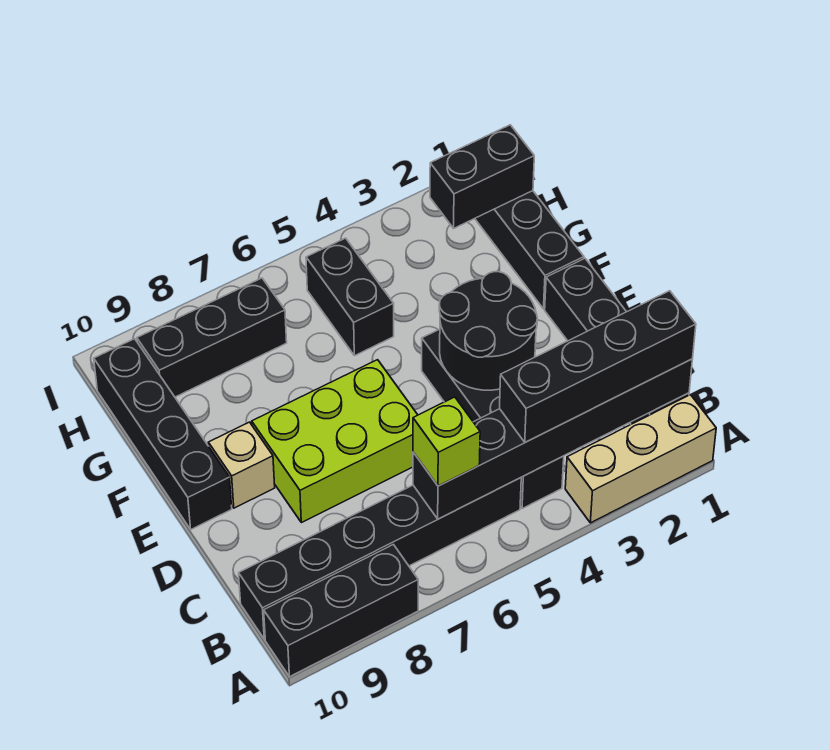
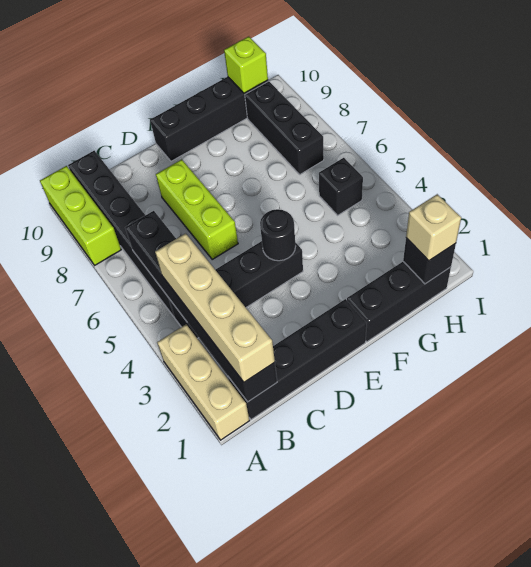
black 1x3 brick [264,544,418,677] -> lime 1x3 brick [40,166,121,265]
black 1x4 brick [500,291,696,442] -> tan 1x4 brick [155,233,275,382]
lime 1x1 brick [413,397,480,486] -> lime 1x1 brick moved to [224,36,268,93]
black 2x2 round brick [439,272,537,390] -> black 1x1 round brick [260,209,296,261]
lime 2x3 brick [252,360,417,523] -> lime 1x3 brick [156,159,238,259]
tan 1x1 brick [208,422,275,508] -> tan 1x1 brick moved to [406,194,461,261]
black 1x2 brick [306,238,394,356] -> black 1x1 brick [319,158,363,215]
black 1x2 brick [430,125,534,228] -> black 1x1 brick [403,238,456,284]

